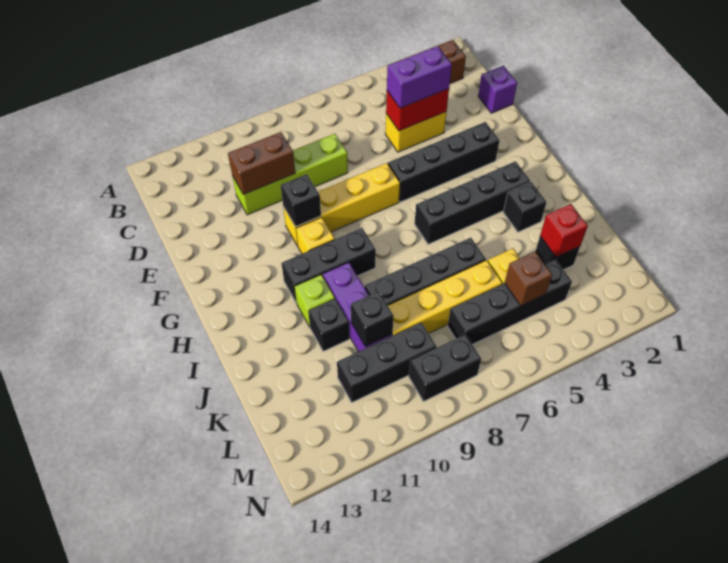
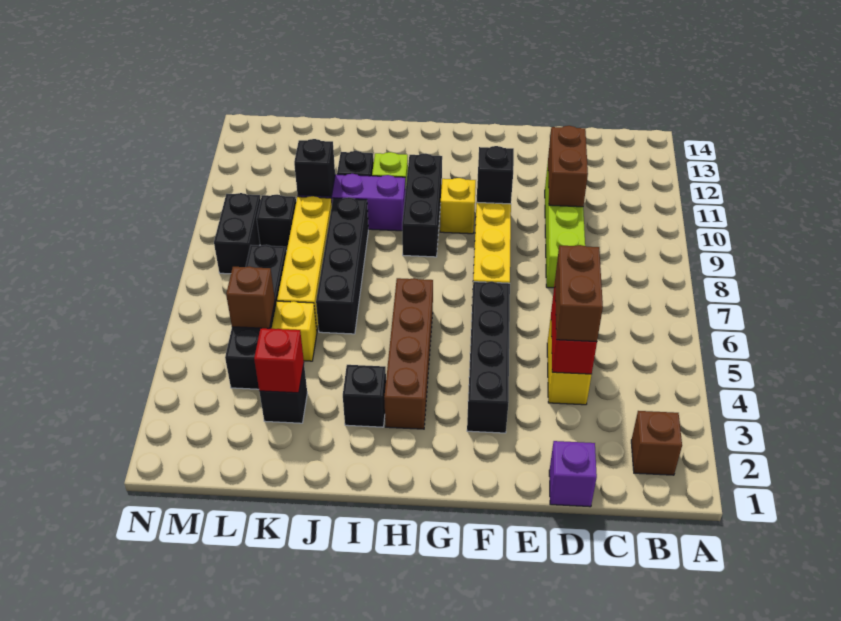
purple 1x2 brick [387,46,452,108] -> brown 1x2 brick [555,245,603,342]
black 1x4 brick [415,161,530,244] -> brown 1x4 brick [384,278,433,429]
black 1x3 brick [337,322,436,402] -> black 1x1 brick [257,195,296,251]

